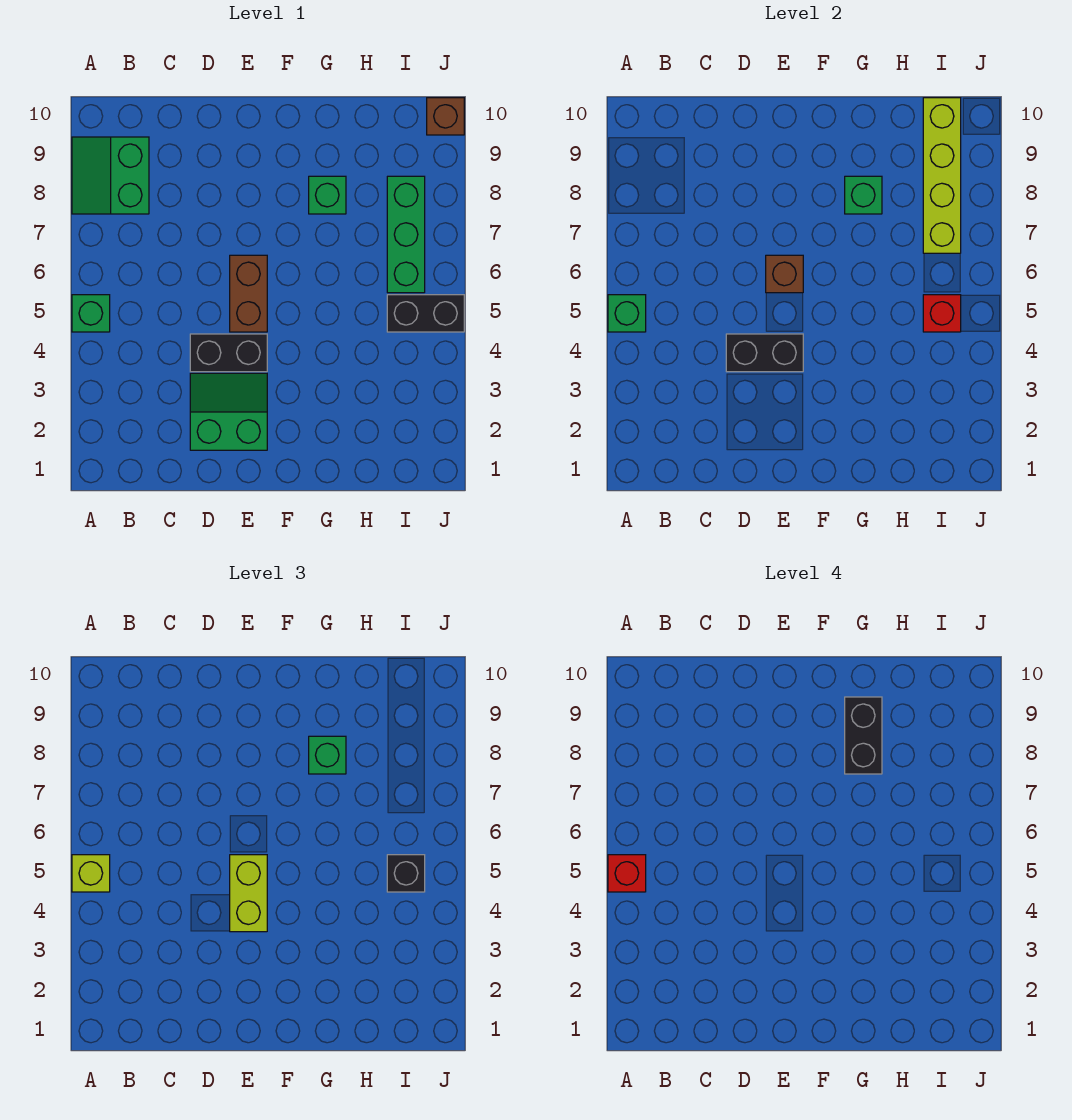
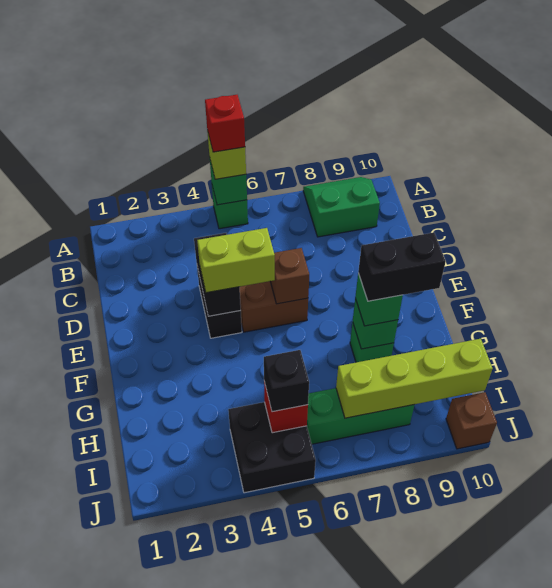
green 2x2 slope [190,373,267,450] -> none
black 1x2 brick [387,295,464,332] -> black 2x2 brick [228,402,316,493]

